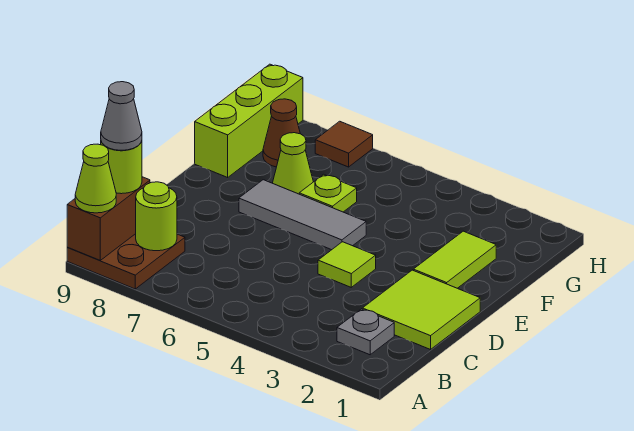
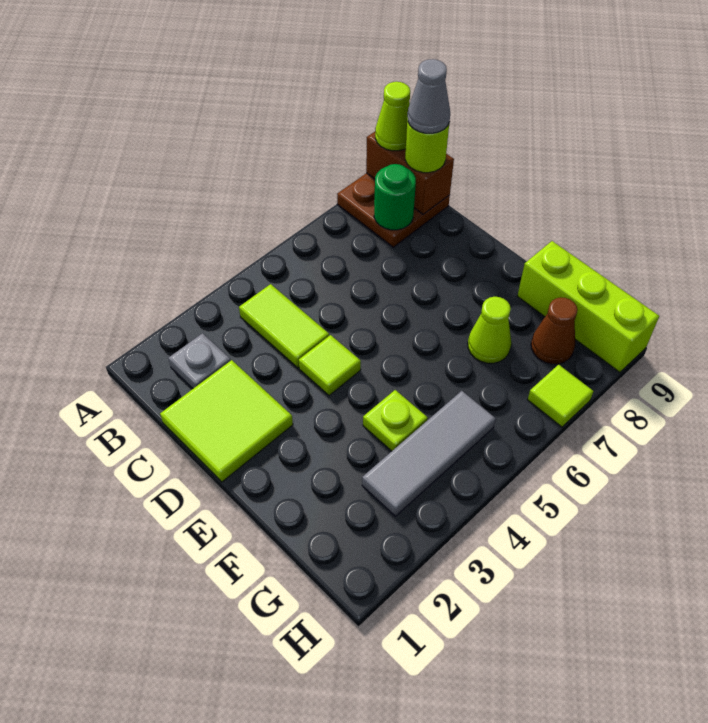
lime 1x1 round brick [136,182,177,251] -> green 1x1 round brick [374,164,416,230]
lime 1x2 tile [413,231,496,288] -> lime 1x2 tile moved to [239,284,329,368]
grey 1x3 tile [239,180,366,250] -> grey 1x3 tile moved to [362,391,496,516]
lime 1x1 plate [299,174,357,212] -> lime 1x1 plate moved to [363,390,428,451]
brown 1x1 tile [315,121,373,167] -> lime 1x1 tile [528,365,593,427]

